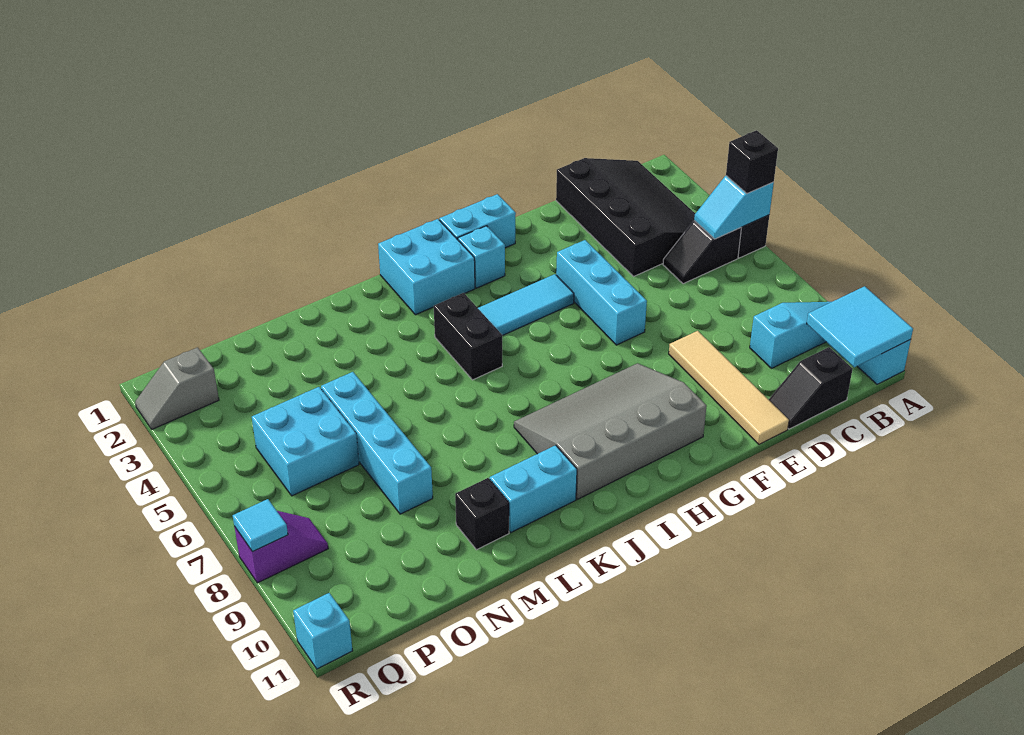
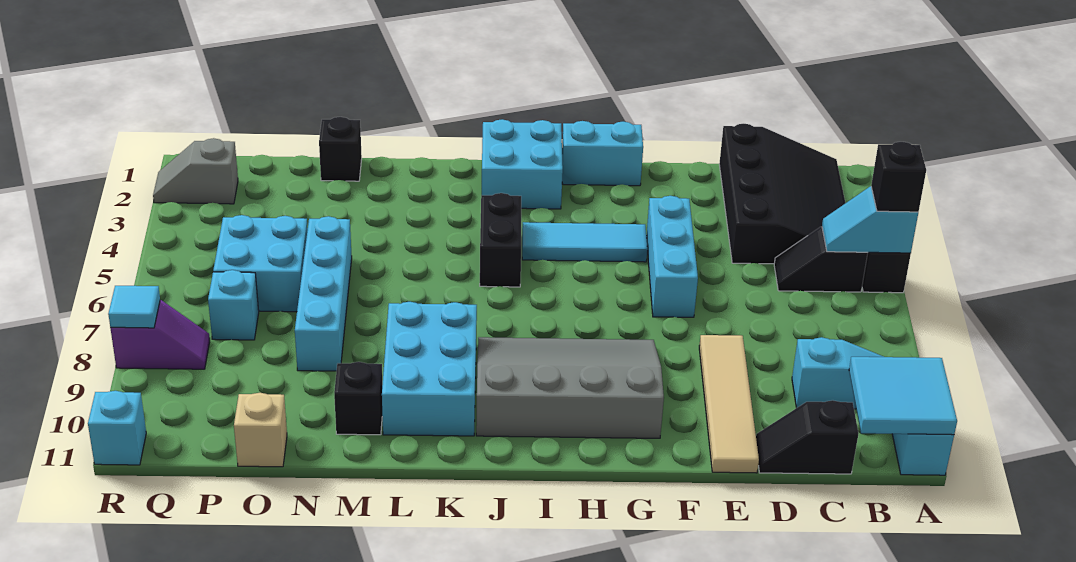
cyan 1x1 brick [458,226,505,288] -> cyan 1x1 brick moved to [208,270,259,340]
cyan 1x2 brick [490,445,577,532] -> cyan 2x3 brick [382,302,477,436]
none -> black 1x1 brick [319,117,362,181]
none -> tan 1x1 brick [234,393,287,467]

